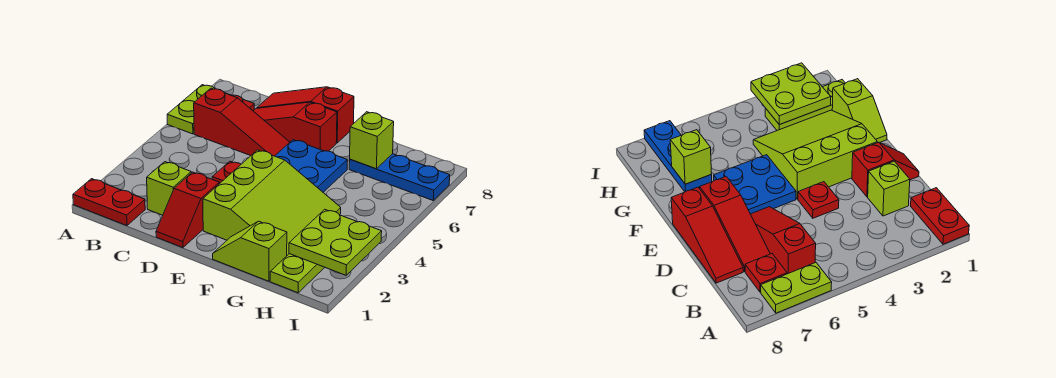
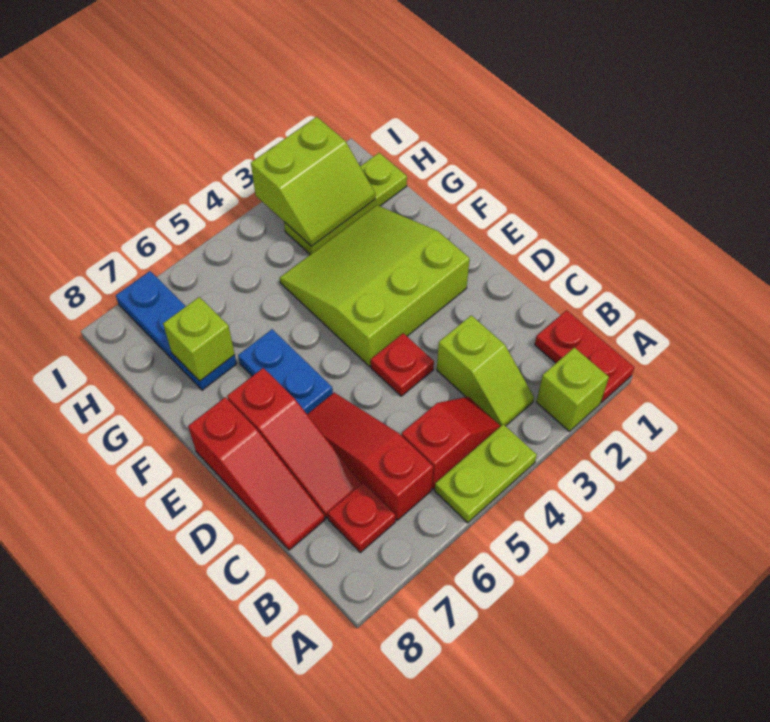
lime 1x2 plate [167,85,215,134] -> lime 1x2 plate moved to [435,424,537,523]
lime 1x1 brick [147,162,191,215] -> lime 1x1 brick moved to [536,347,609,431]
red 1x2 slope [156,172,219,248] -> red 1x2 slope moved to [402,397,500,489]
blue 2x2 plate [275,140,347,192] -> blue 1x2 plate [238,329,333,414]
lime 1x2 slope [213,221,287,281] -> lime 1x2 slope moved to [437,315,534,426]
lime 2x2 plate [289,209,382,275] -> lime 2x2 slope [251,117,375,246]

